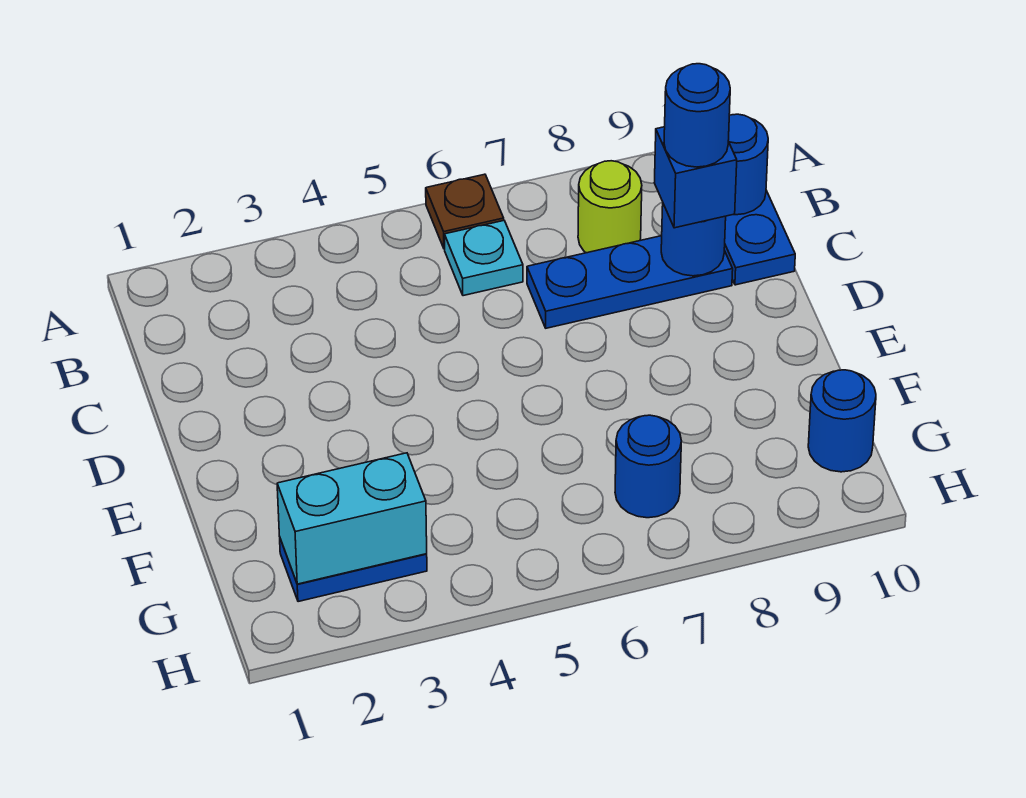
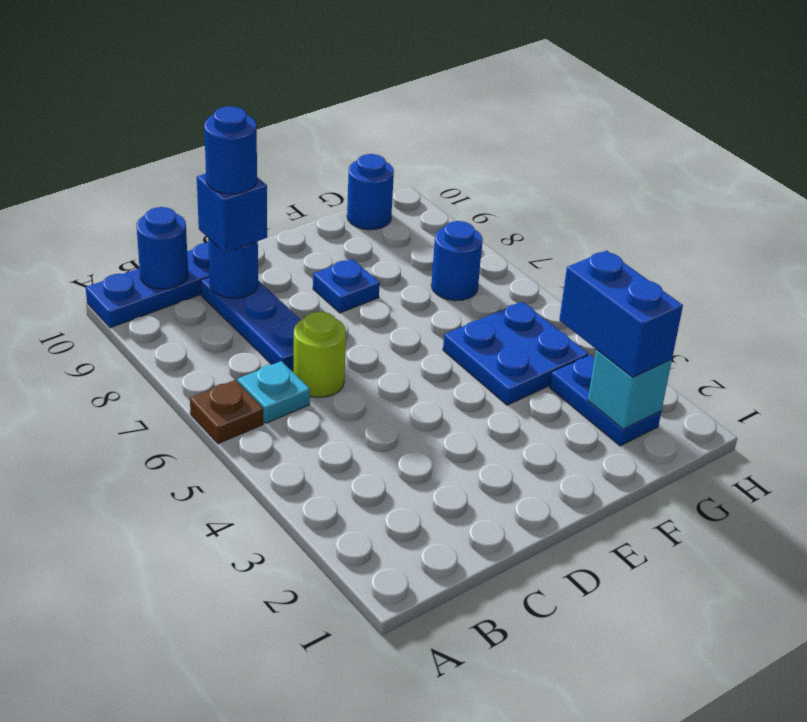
lime 1x1 round brick [578,161,642,253] -> lime 1x1 round brick moved to [293,312,346,397]
none -> blue 1x1 plate [313,259,380,313]
none -> blue 2x2 plate [443,302,588,405]
cyan 1x2 brick [277,453,427,584] -> cyan 1x1 brick [588,349,672,429]
none -> blue 1x2 brick [559,250,683,377]

